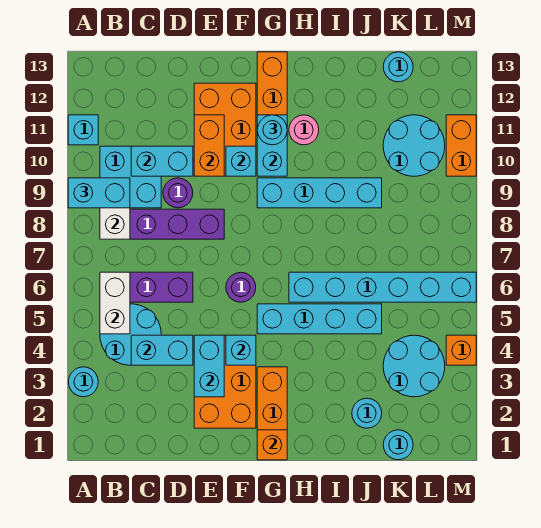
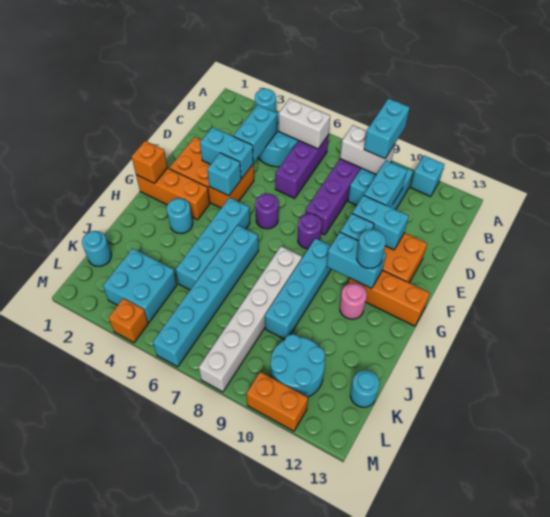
purple 1x1 round brick [163,178,193,208] -> purple 1x1 round brick moved to [298,214,322,249]
orange 1x2 brick [194,115,224,176] -> cyan 1x2 brick [352,195,409,250]
none -> white 1x6 brick [199,246,302,392]
cyan 1x1 round brick [352,398,382,428] -> cyan 1x1 round brick moved to [167,198,193,234]
cyan 2x2 round brick [383,335,445,397] -> cyan 2x2 brick [103,248,177,322]

